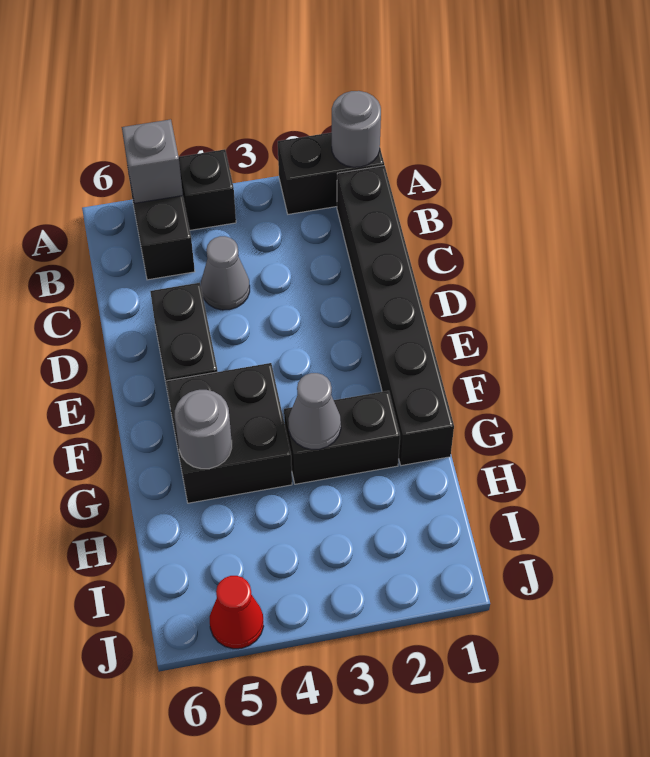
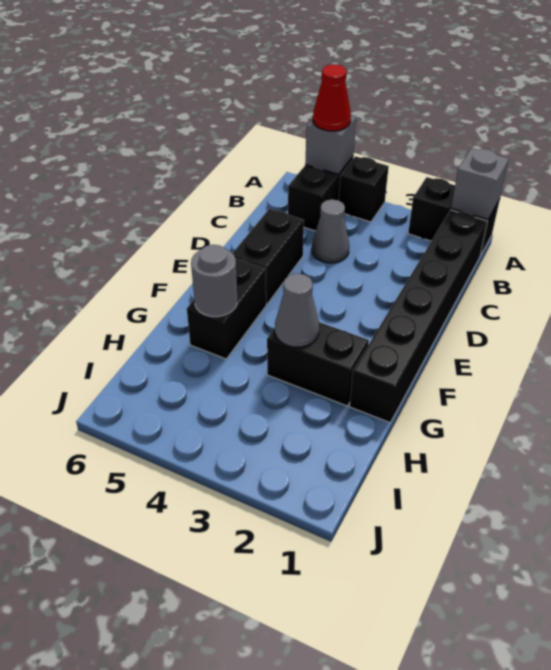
grey 1x1 round brick [332,91,381,167] -> grey 1x1 brick [451,148,509,219]
black 2x2 brick [167,363,292,503] -> black 1x2 brick [187,259,266,359]
red 1x1 cone [210,576,264,649] -> red 1x1 cone moved to [313,64,351,131]

